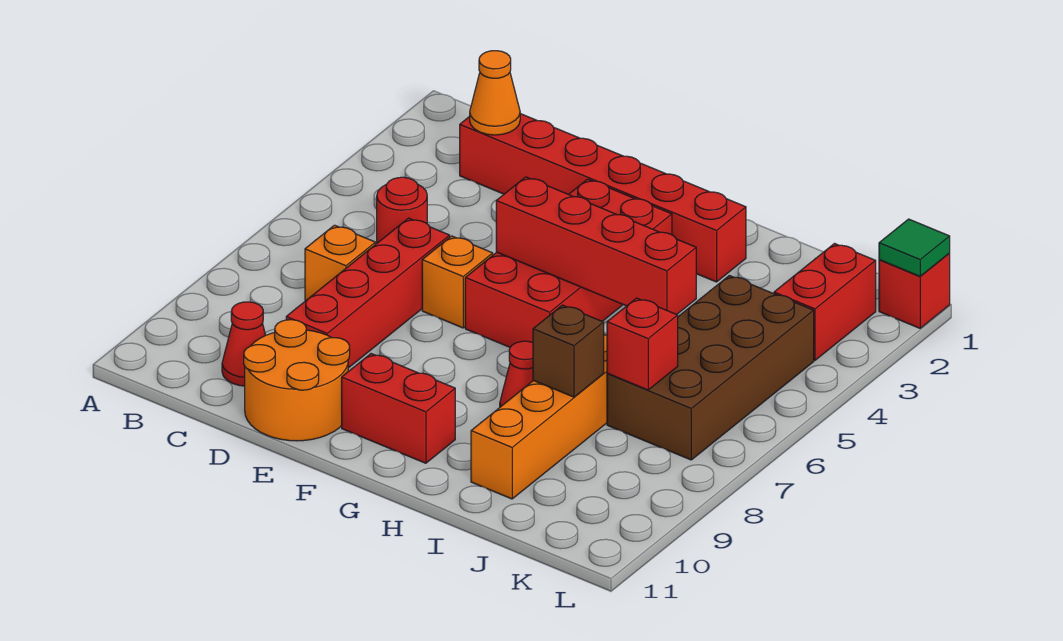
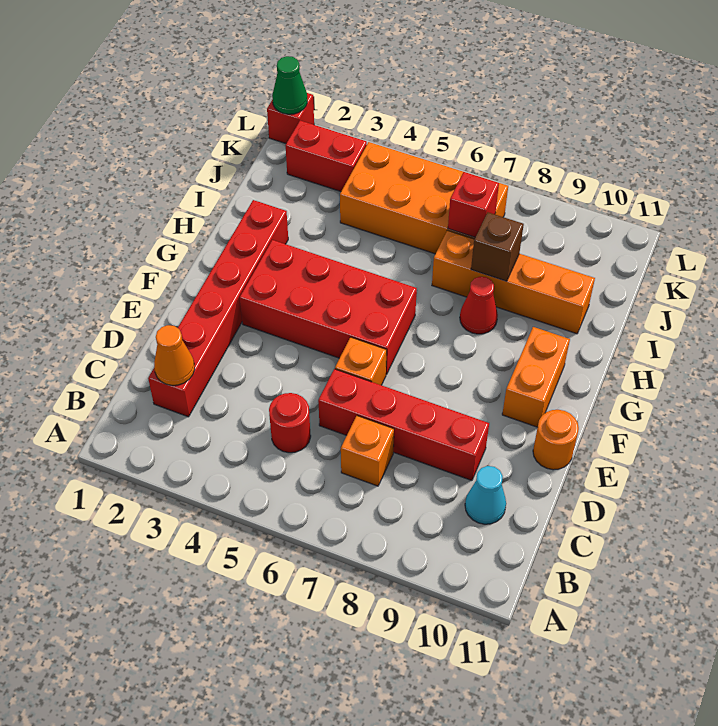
red 1x1 cone [222,302,266,386] -> cyan 1x1 cone [465,466,506,524]
orange 2x2 round brick [244,320,350,441] -> orange 1x1 round brick [533,410,579,470]
red 1x4 brick [496,177,696,315] -> none
red 1x2 brick [342,354,455,463] -> orange 1x2 brick [502,327,570,427]
brown 2x4 brick [607,276,814,460] -> orange 2x4 brick [340,142,508,254]
green 1x1 tile [879,219,950,276] -> green 1x1 cone [272,56,307,114]

